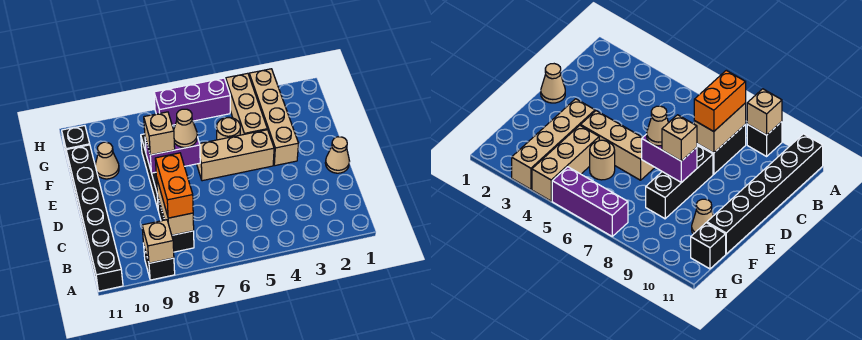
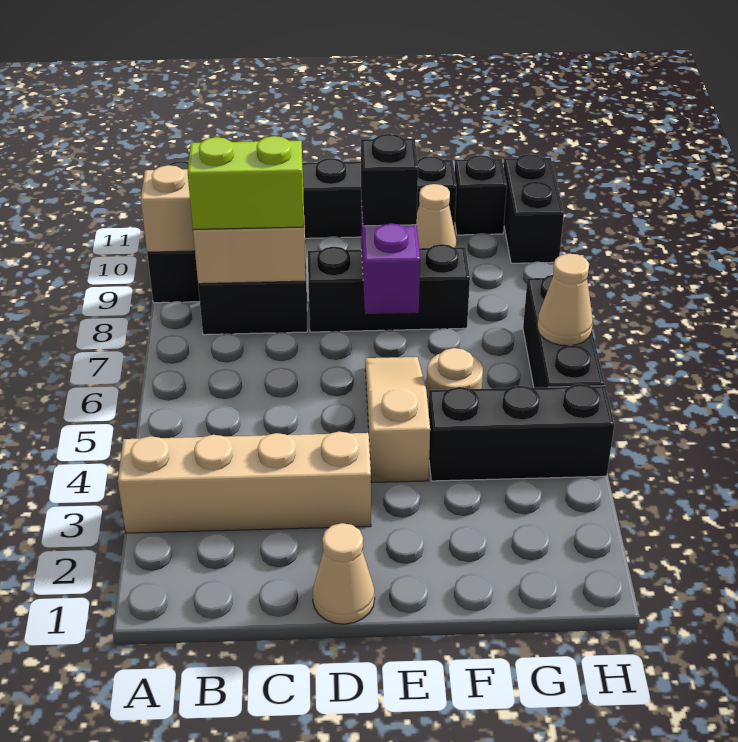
orange 1x2 brick [155,153,193,218] -> lime 1x2 brick [188,136,304,230]
tan 1x4 brick [249,69,299,166] -> tan 1x4 brick moved to [118,431,371,533]
tan 1x3 brick [197,130,274,181] -> tan 1x3 slope [365,357,430,483]
tan 1x1 cone [174,109,197,148] -> tan 1x1 cone moved to [537,254,593,346]
tan 1x1 brick [144,112,175,155] -> black 1x1 brick [361,134,418,226]
tan 1x3 brick [226,73,267,135] -> black 1x3 brick [428,384,614,481]
purple 1x3 brick [154,78,230,125] -> black 1x3 brick [523,275,605,388]
none -> black 1x2 brick [504,154,564,263]

